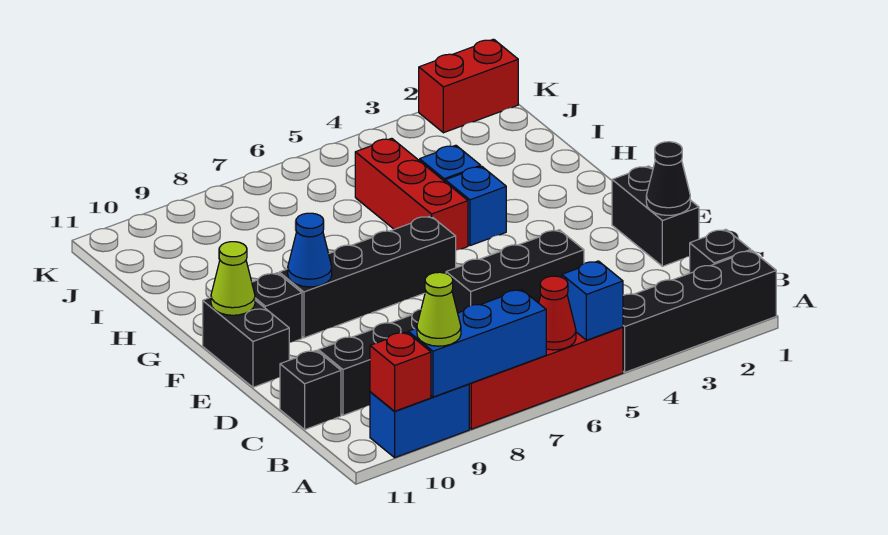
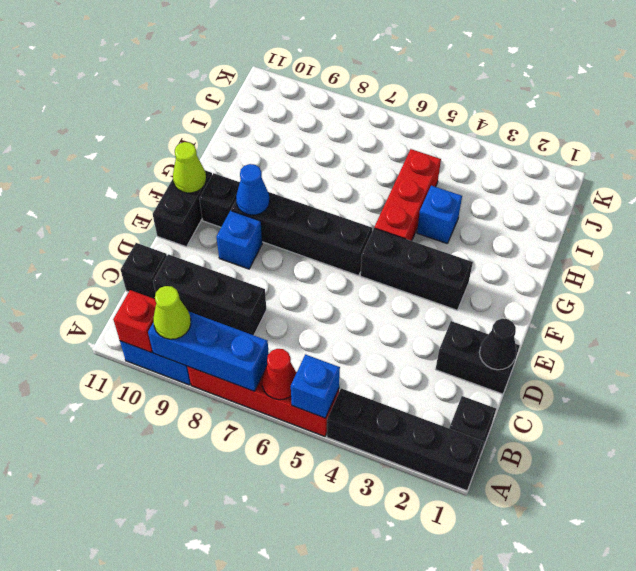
black 1x2 brick [612,166,699,266] -> black 1x2 brick turned to [435,321,520,394]
black 1x3 brick [446,230,584,313] -> black 1x3 brick moved to [360,228,473,310]
blue 1x1 brick [445,166,506,246] -> blue 1x1 brick moved to [216,211,263,269]
red 1x2 brick [419,39,518,133] -> none

